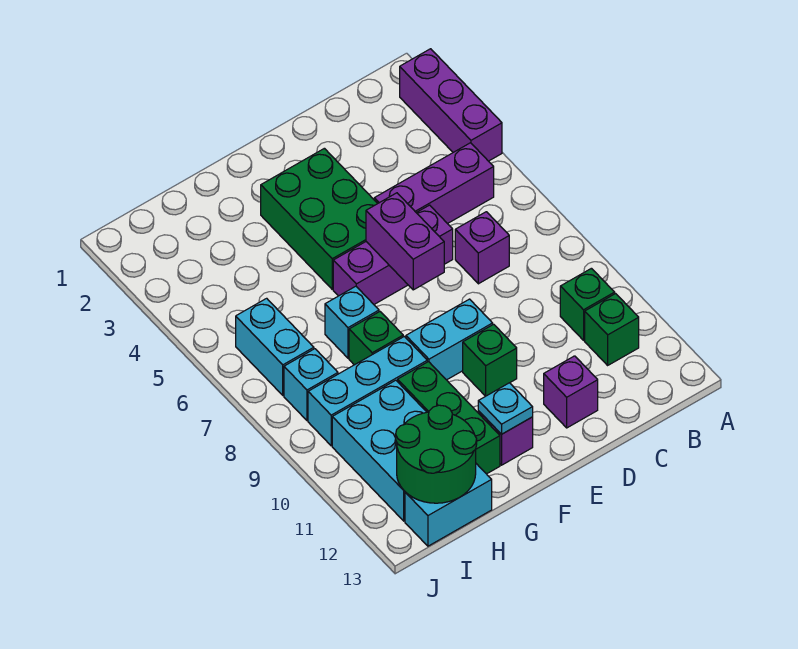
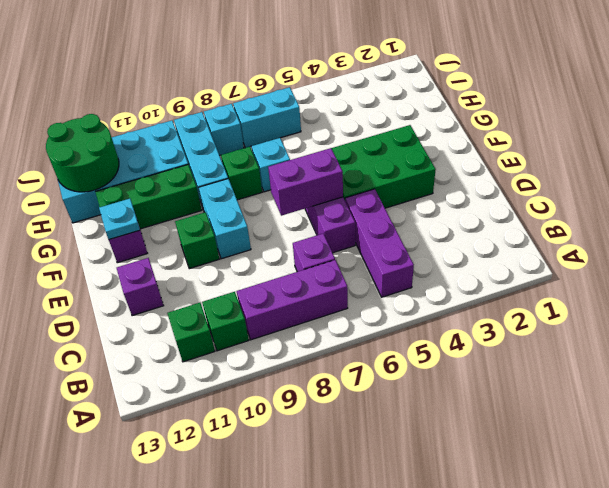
purple 1x3 brick [400,49,502,161] -> purple 1x3 brick moved to [237,260,348,340]

